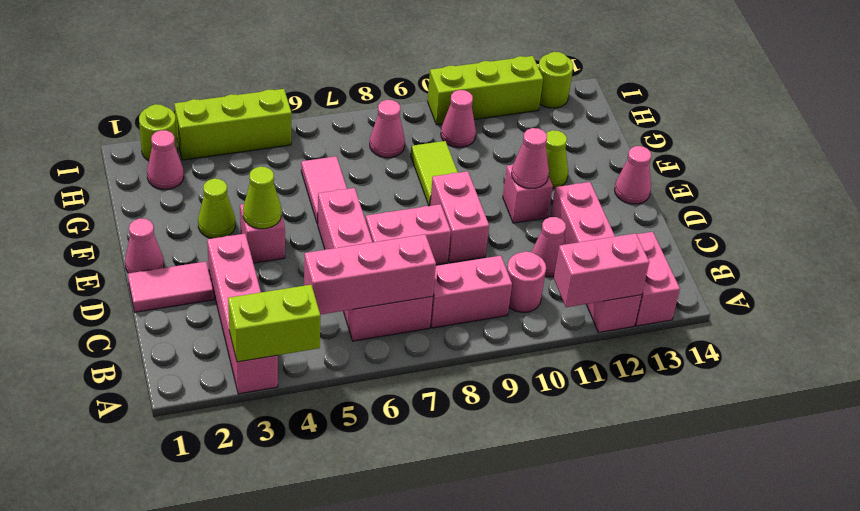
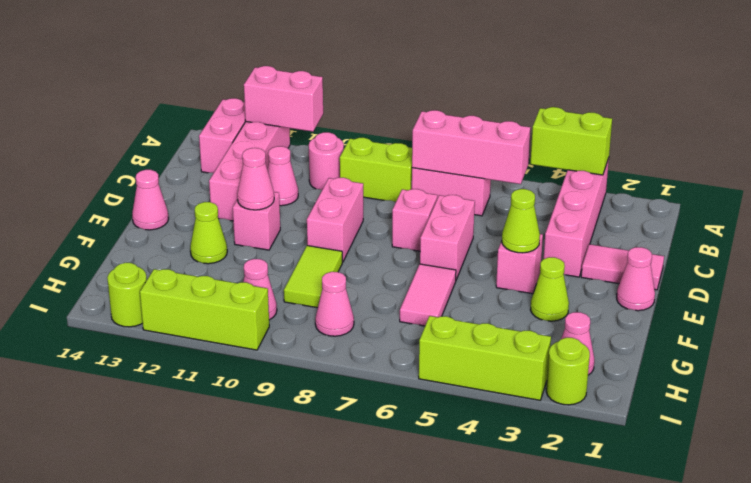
pink 1x2 brick [430,256,512,328] -> lime 1x2 brick [340,138,412,202]
pink 1x2 brick [366,204,451,265] -> pink 1x1 brick [392,189,437,251]

